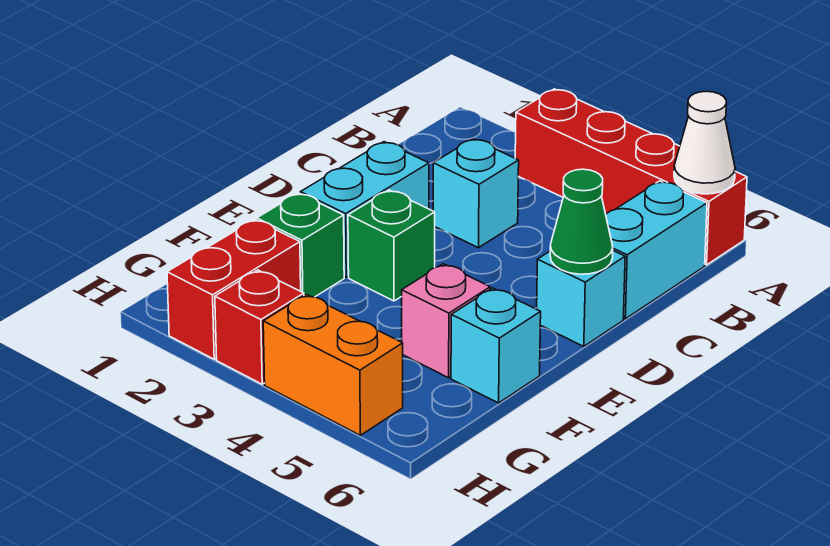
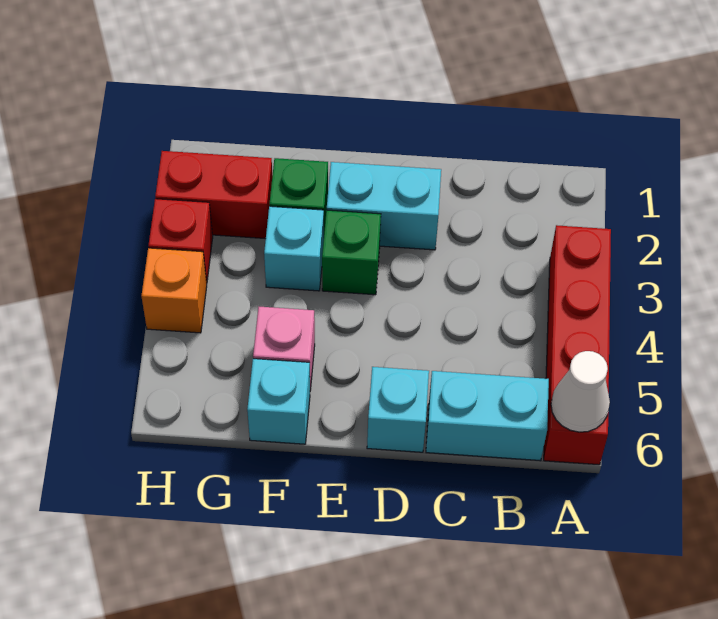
cyan 1x1 brick [433,139,519,248] -> cyan 1x1 brick moved to [264,206,324,291]
green 1x1 cone [550,169,613,274] -> none
orange 1x2 brick [263,294,403,435] -> orange 1x1 brick [141,248,207,333]

